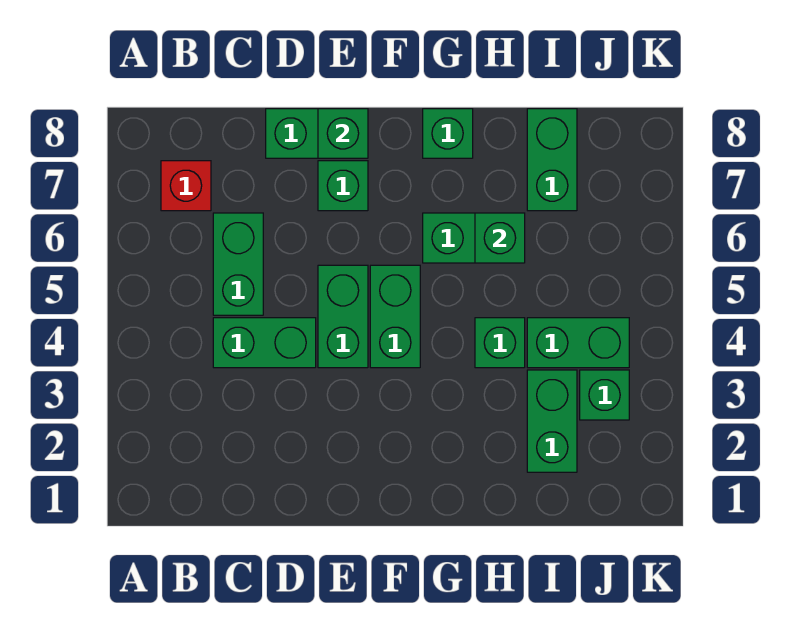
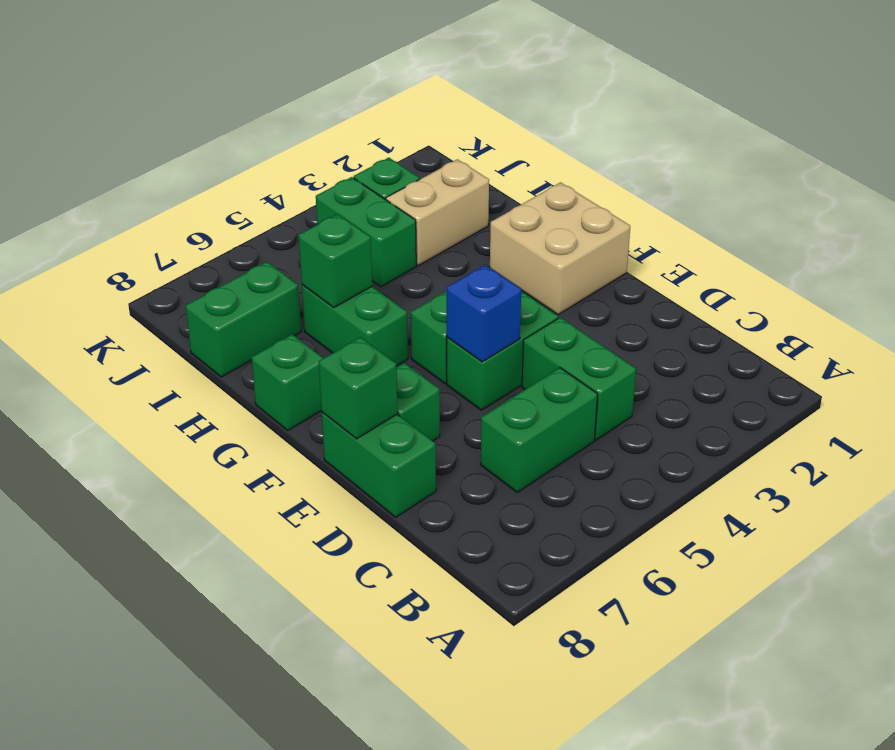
red 1x1 brick [161,161,211,211] -> none
none -> blue 1x1 brick [447,265,521,362]
none -> tan 2x2 brick [490,183,630,315]
green 1x1 brick [475,318,525,368] -> none
green 1x2 brick [527,370,577,472] -> tan 1x2 brick [386,159,489,266]

